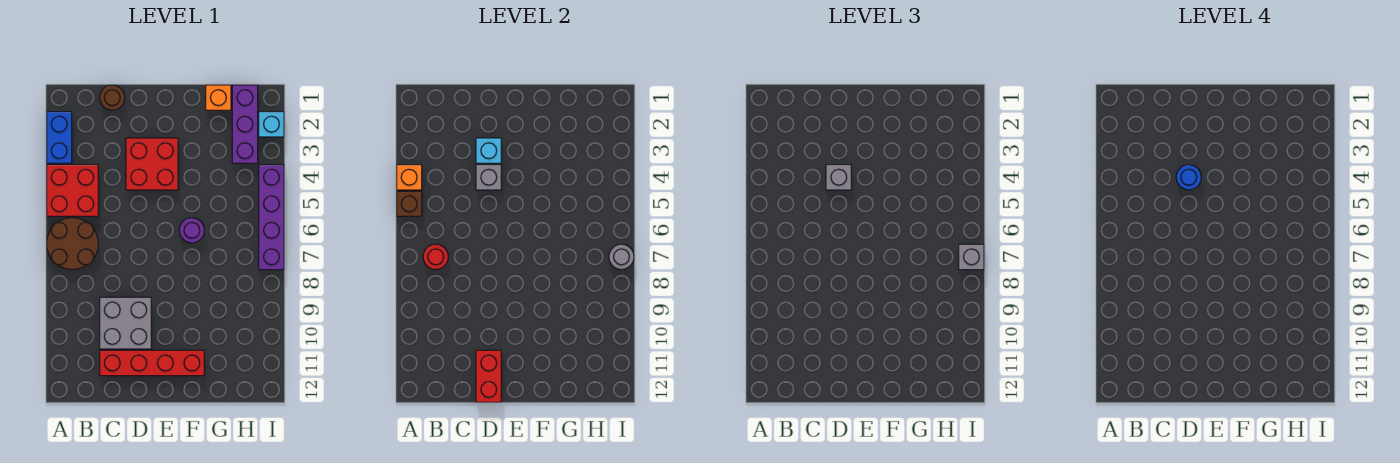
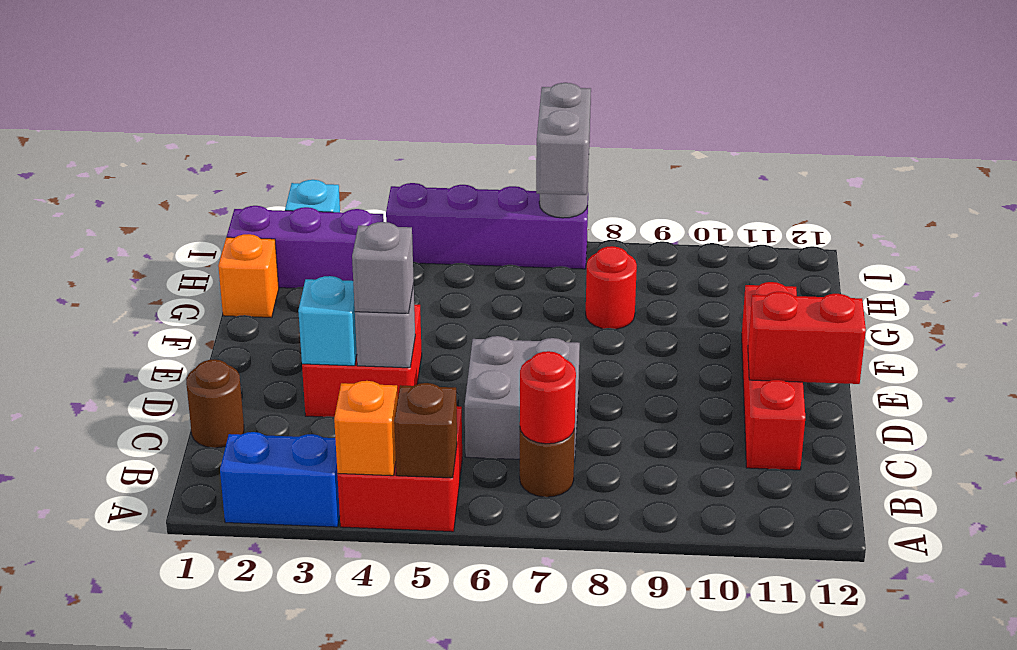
brown 2x2 round brick [47,218,98,270] -> brown 1x1 round brick [520,429,575,497]
grey 2x2 brick [100,297,151,349] -> grey 2x2 brick moved to [465,336,580,461]
blue 1x1 round brick [1176,165,1201,190] -> none
purple 1x1 round brick [179,218,204,243] -> none
none -> red 1x1 round brick [586,246,637,329]
grey 1x1 brick [959,244,984,270] -> grey 1x2 brick [536,83,591,195]

